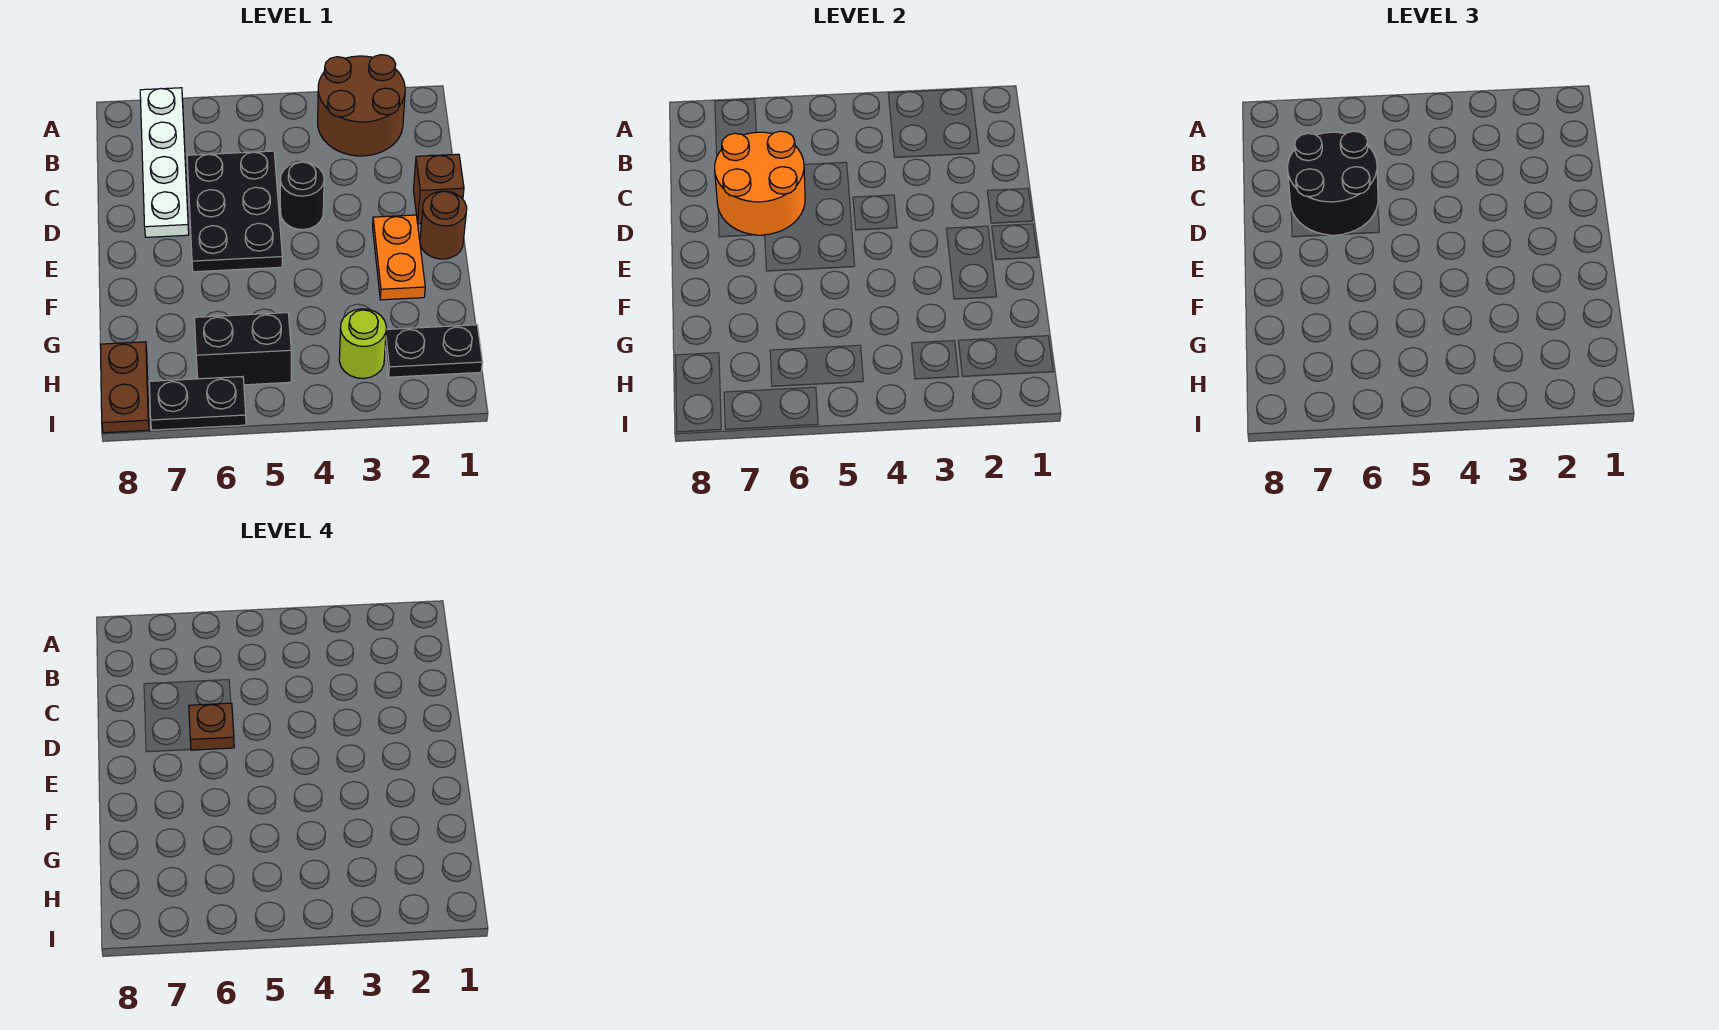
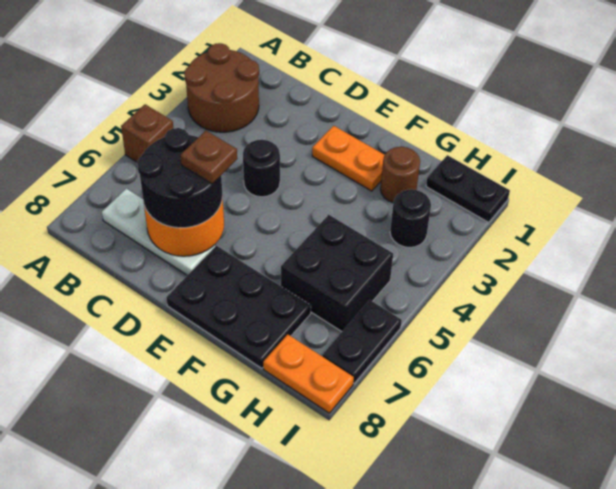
white 1x4 plate [140,88,189,237] -> white 1x3 plate [102,189,215,275]
black 2x3 plate [187,151,282,272] -> black 2x3 plate moved to [166,246,311,368]
brown 1x1 brick [414,154,464,224] -> brown 1x1 brick moved to [121,104,173,162]
brown 1x1 round brick [420,191,467,259] -> brown 1x1 round brick moved to [380,147,420,203]
black 1x2 plate [385,325,482,377] -> black 1x2 plate turned to [426,155,510,222]
lime 1x1 round brick [339,309,386,379] -> black 1x1 round brick [390,189,431,247]
black 1x2 brick [195,313,291,385] -> black 2x2 brick [281,215,393,332]
brown 1x2 plate [100,342,149,433] -> orange 1x2 plate [263,334,354,413]

